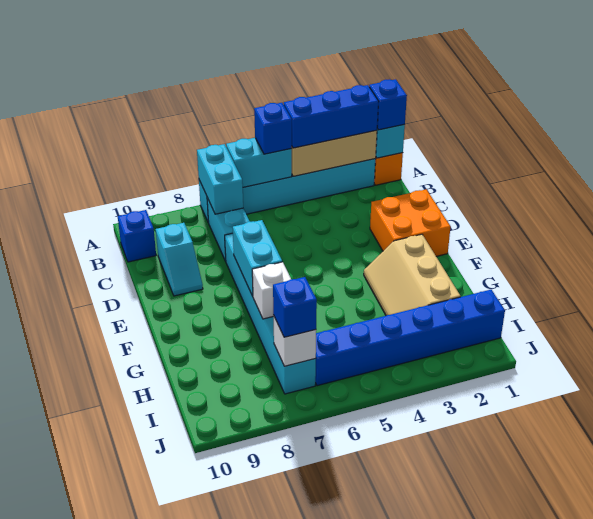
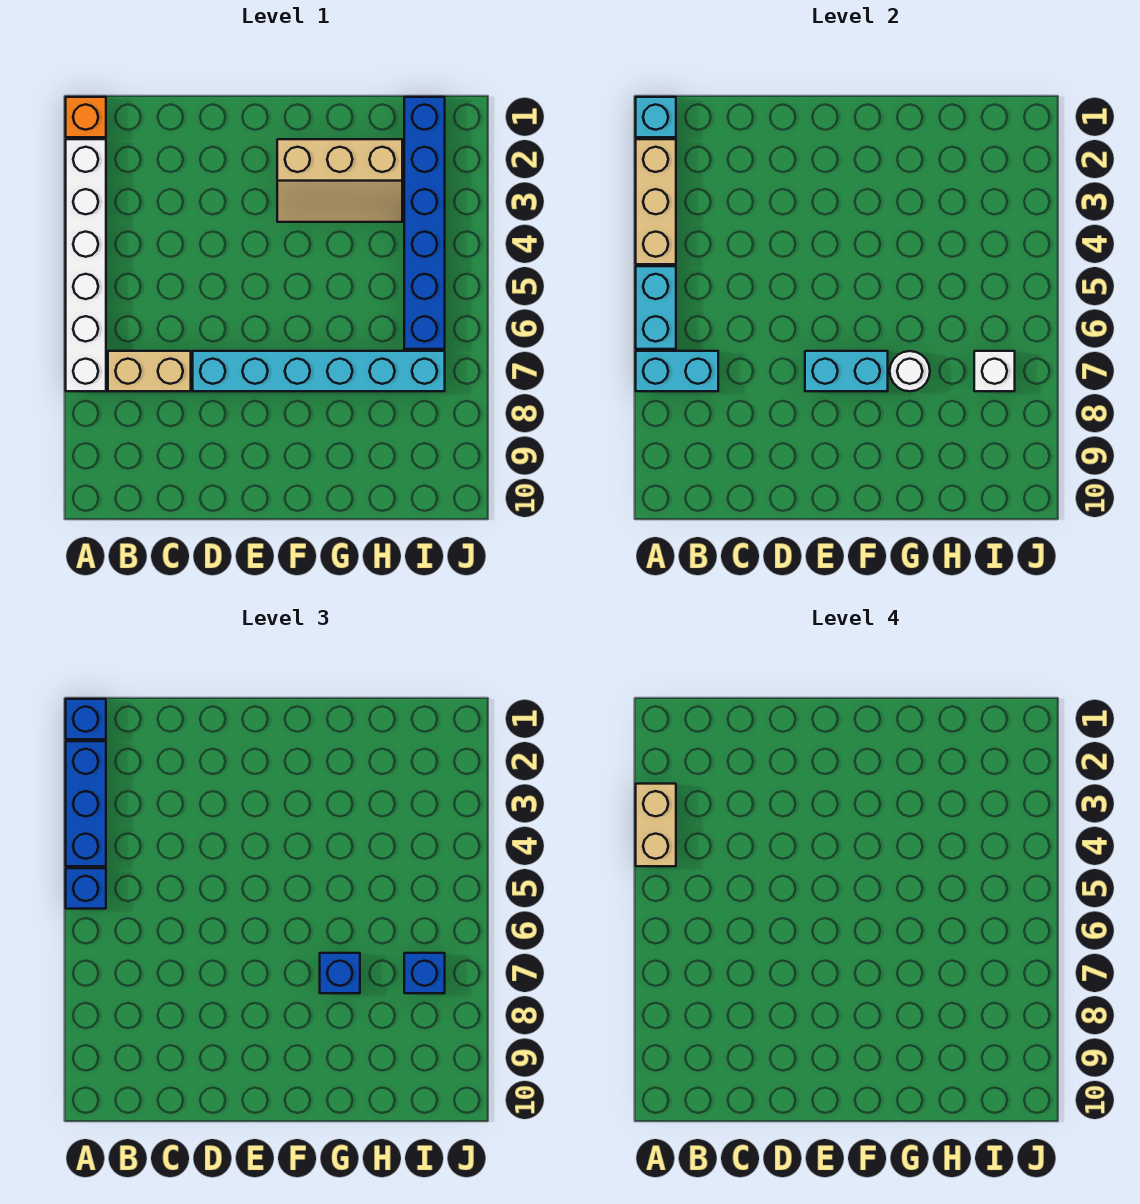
cyan 1x6 brick [199,159,375,222] -> white 1x6 brick [66,139,106,391]
none -> tan 1x2 brick [636,784,676,866]
cyan 1x2 brick [207,198,250,261] -> tan 1x2 brick [108,351,191,391]
blue 1x1 brick [118,210,156,262] -> blue 1x1 brick moved to [320,953,360,993]
cyan 1x2 slope [156,223,203,296] -> none
orange 2x2 brick [370,189,450,256] -> none
white 1x1 brick [252,262,291,319] -> white 1x1 round brick [890,351,930,391]

